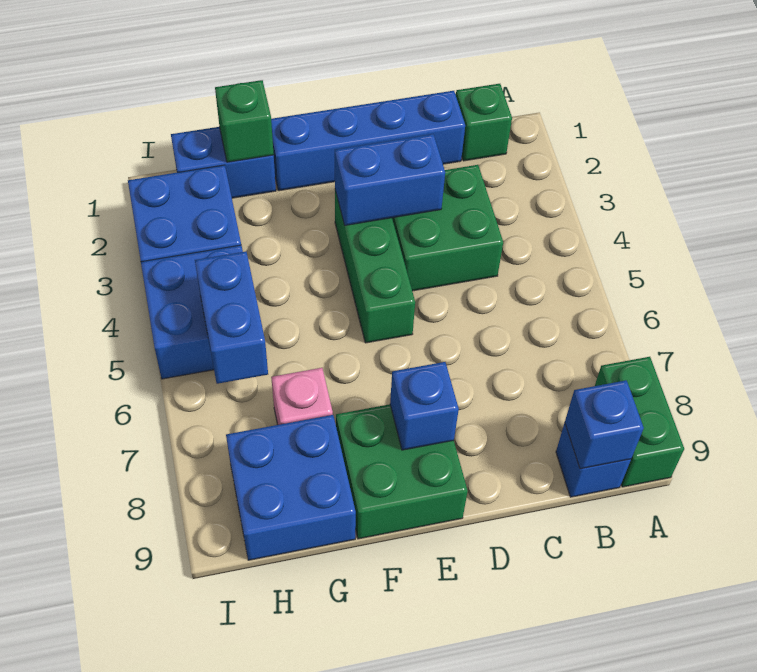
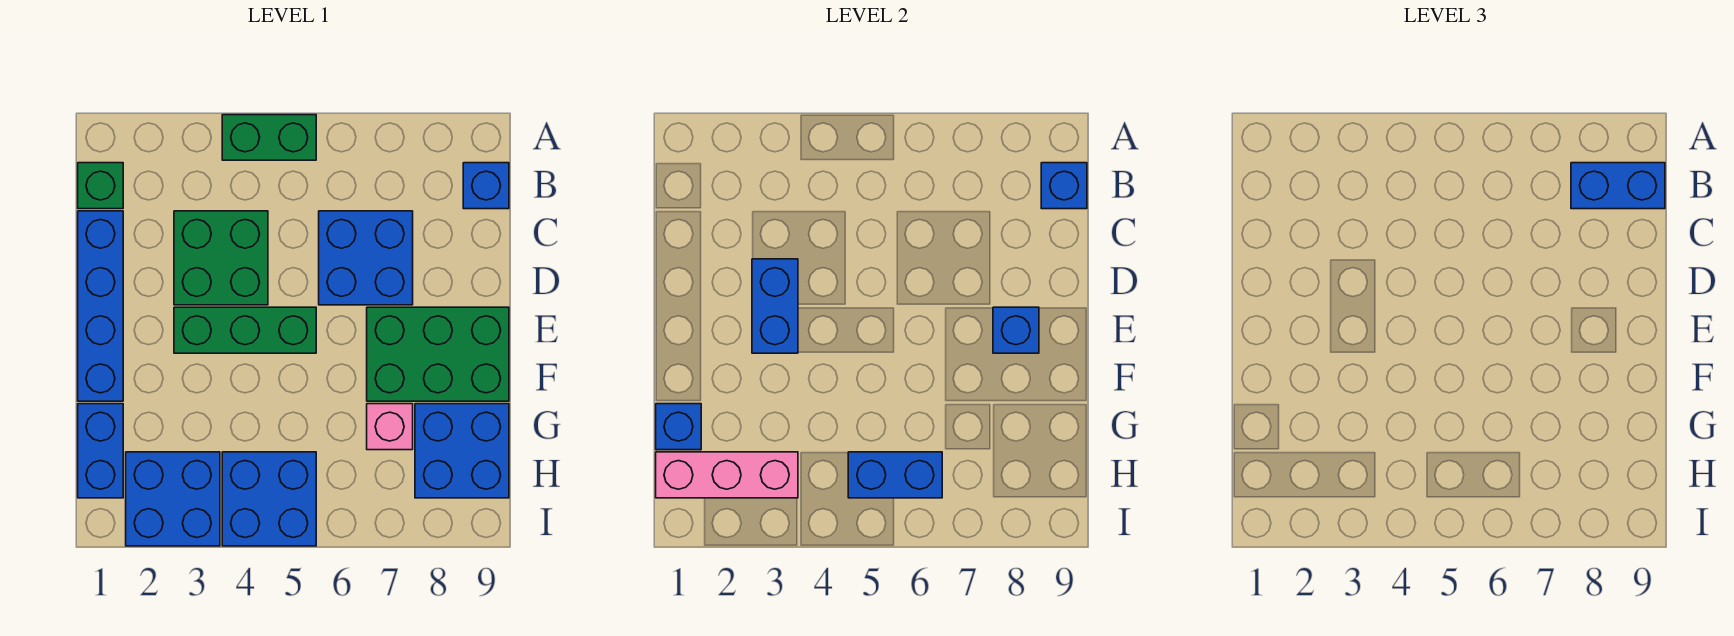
green 1x2 brick [595,357,684,487] -> green 1x2 brick moved to [222,115,316,160]
none -> blue 1x2 brick [1571,163,1665,209]
none -> blue 2x2 brick [319,211,413,305]
green 2x2 brick [336,404,468,539] -> green 2x3 brick [367,307,509,401]
green 1x1 brick [215,80,274,162] -> blue 1x1 brick [656,404,701,450]
none -> pink 1x3 brick [656,452,798,498]

